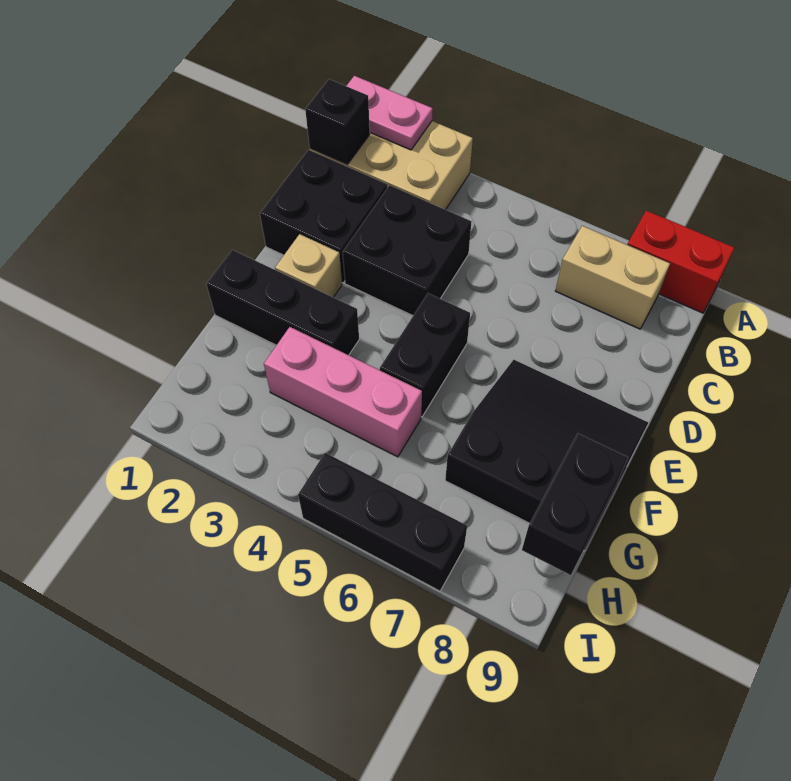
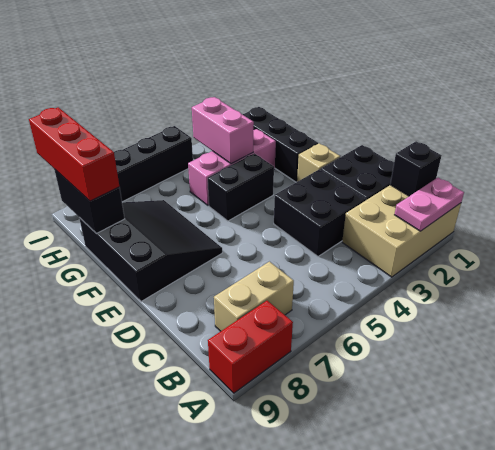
black 1x2 brick [380,293,470,417] -> black 1x2 brick turned to [208,153,274,221]
black 3x3 slope [445,360,648,551] -> black 3x3 slope turned to [79,200,222,302]
black 1x3 brick [206,250,359,355] -> black 1x3 brick turned to [242,107,318,182]
none -> pink 1x2 brick [192,97,254,164]
none -> red 1x3 brick [29,107,119,201]

